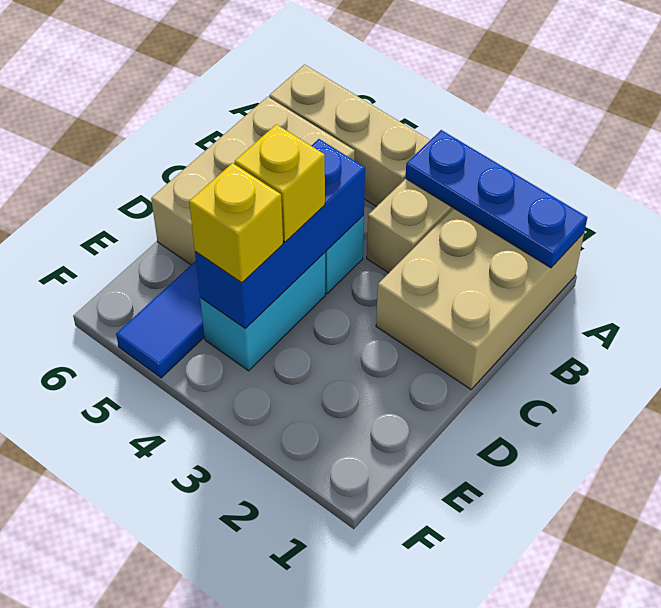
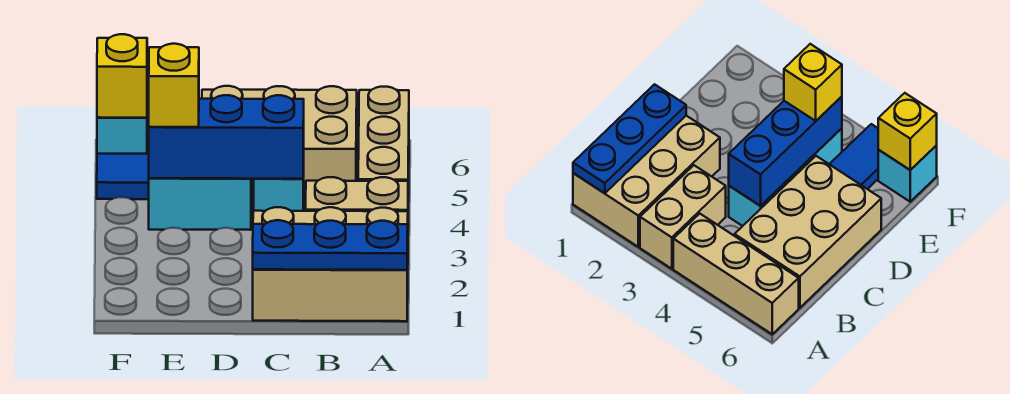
blue 1x3 plate [405,130,587,268] -> blue 1x3 plate turned to [253,220,408,270]
yellow 1x1 brick [235,124,325,242] -> yellow 1x1 brick moved to [97,34,147,118]
none -> cyan 1x1 brick [97,117,147,154]

